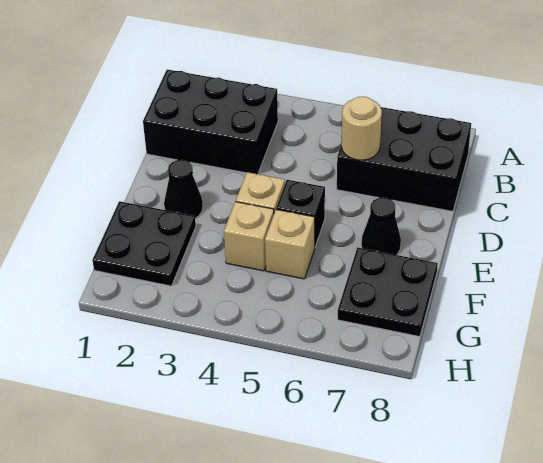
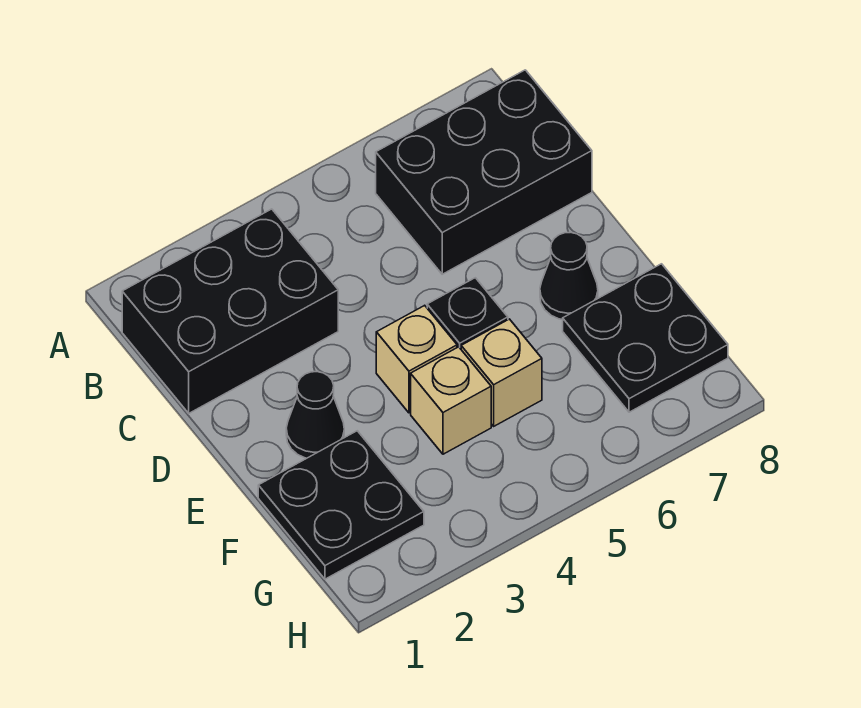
tan 1x1 round brick [341,97,382,160] -> none

